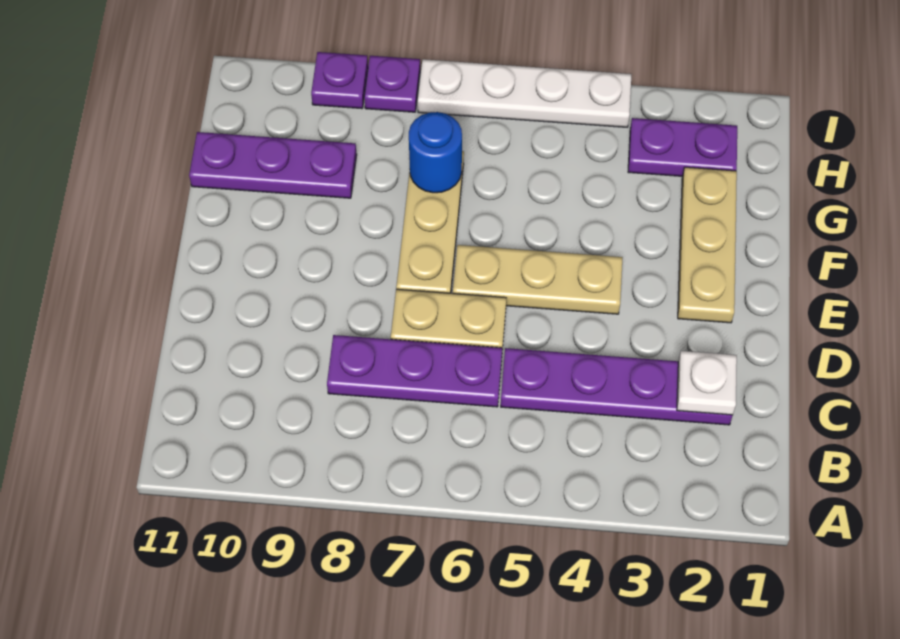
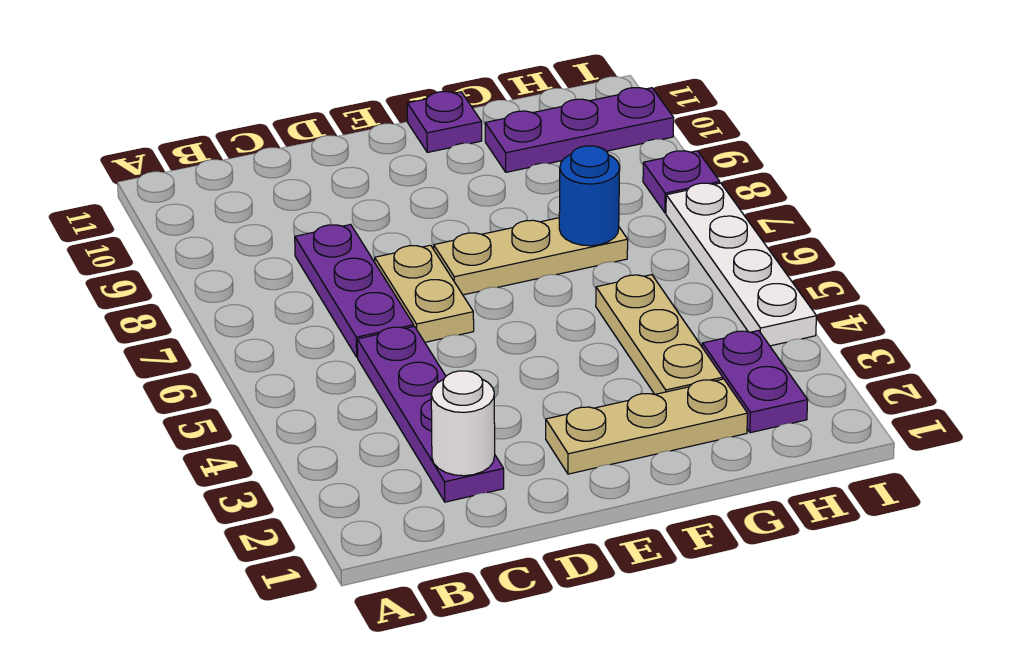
white 1x1 plate [677,351,737,415] -> white 1x1 round brick [431,371,495,476]
tan 1x3 plate [453,245,623,314] -> tan 1x3 plate moved to [596,275,723,394]
purple 1x3 plate [189,132,357,198] -> purple 1x3 plate turned to [485,88,674,172]
purple 1x1 plate [311,52,368,109] -> purple 1x1 plate moved to [407,92,482,152]

